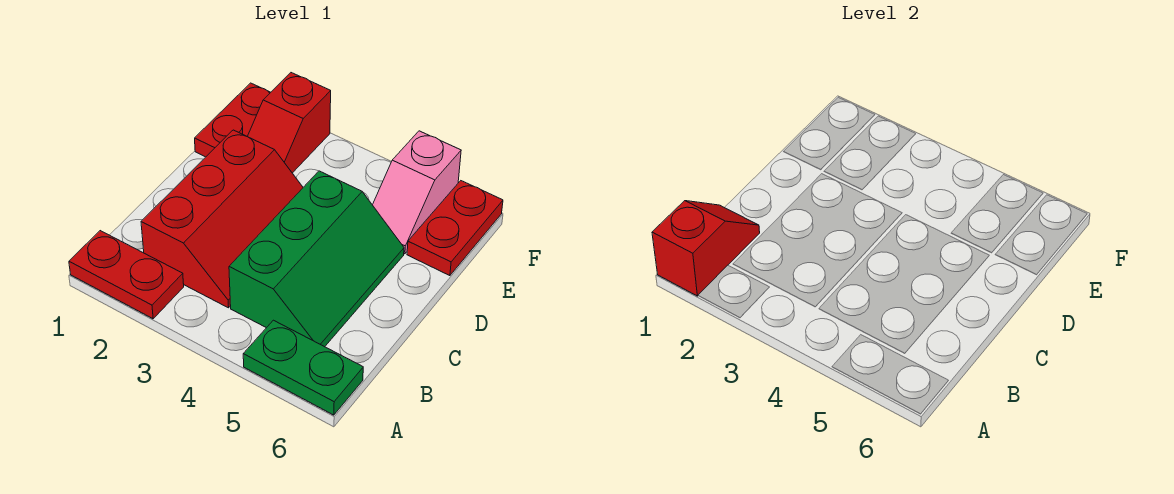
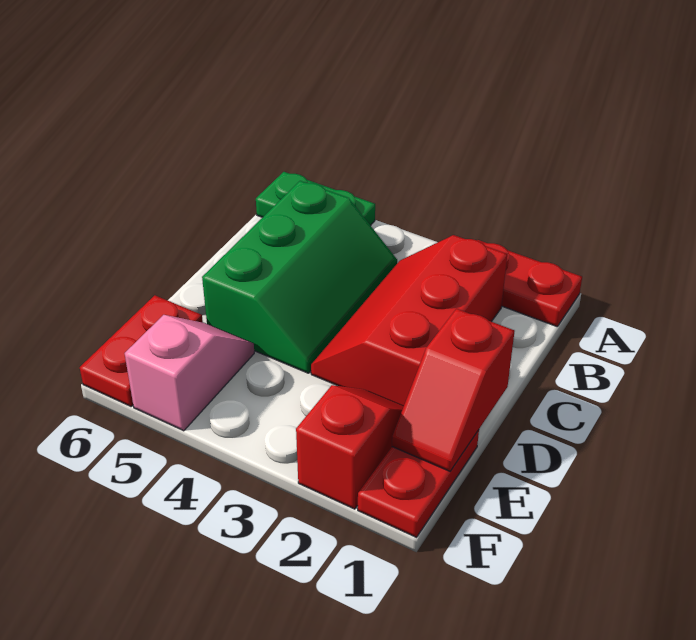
red 1x2 slope [652,201,760,296] -> red 1x2 slope moved to [392,309,515,471]
green 2x3 slope [229,171,404,347] -> green 2x3 slope turned to [202,181,397,373]

